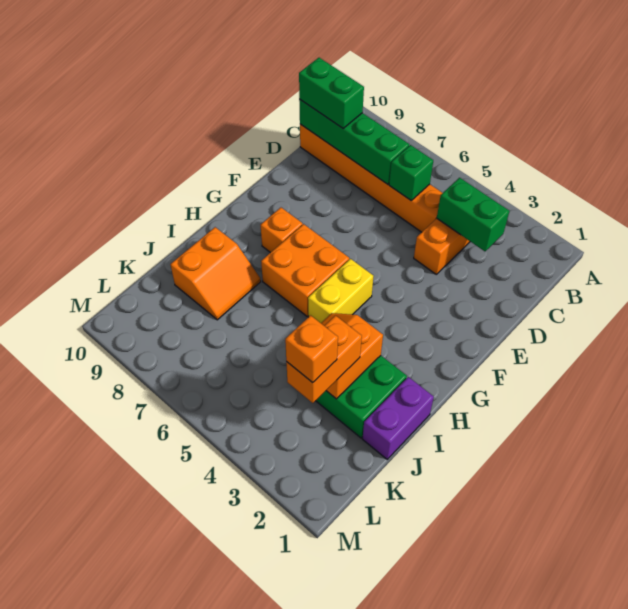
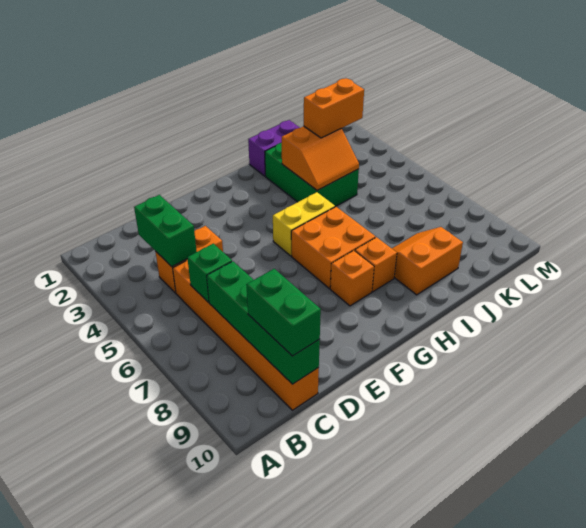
orange 1x1 brick [285,315,338,383] -> orange 1x1 brick moved to [355,237,397,292]

